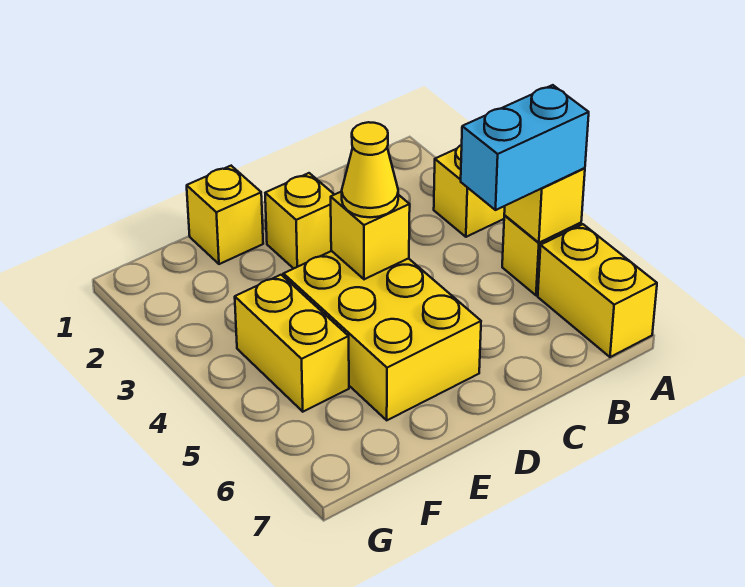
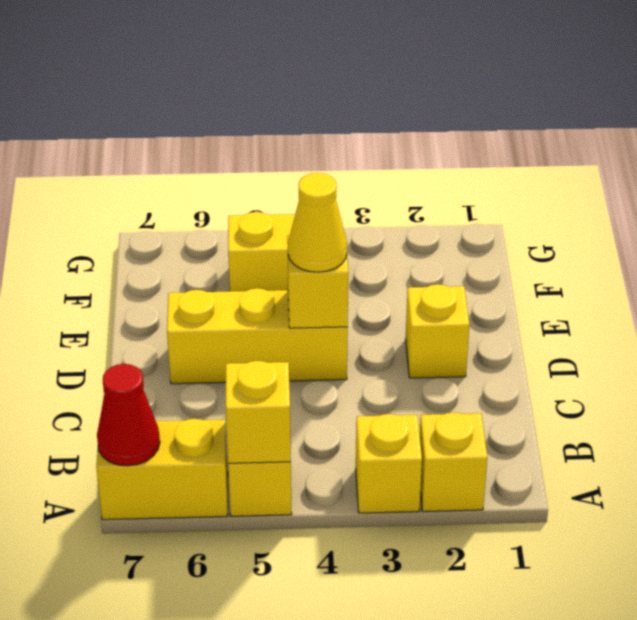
cyan 1x2 brick [461,85,589,210] -> none
none -> red 1x1 cone [97,364,160,466]
yellow 2x3 brick [284,251,481,420] -> yellow 1x3 brick [167,288,348,384]
yellow 1x1 brick [187,166,263,264] -> yellow 1x1 brick moved to [420,412,487,512]

